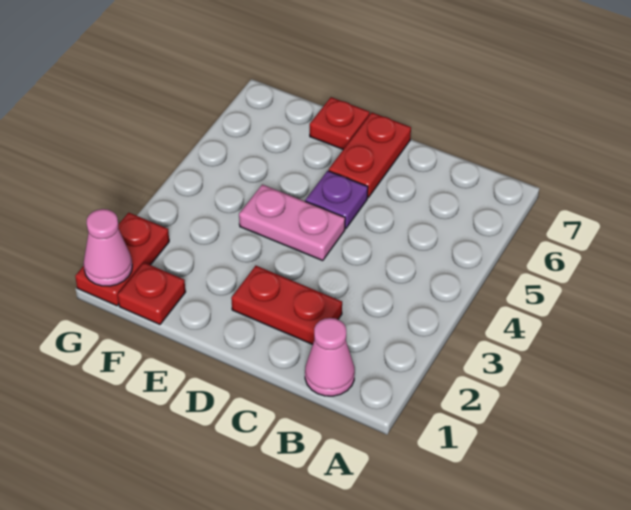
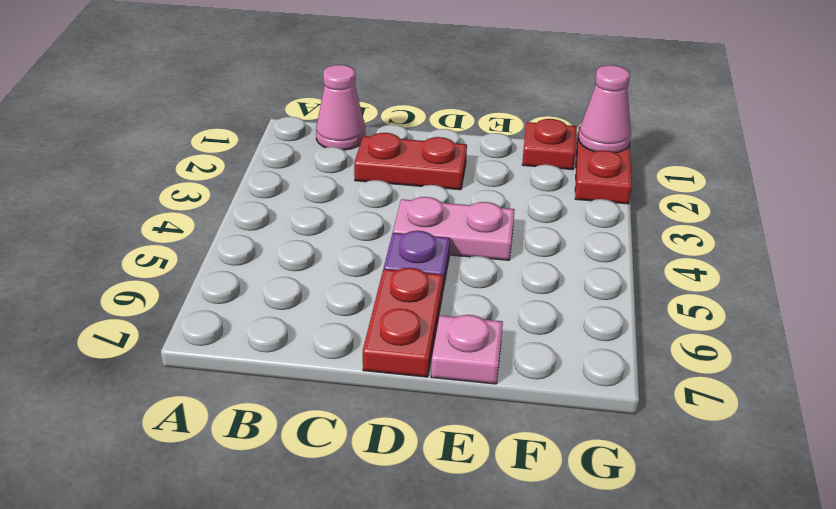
red 1x1 plate [310,97,370,149] -> pink 1x1 plate [431,315,503,384]

